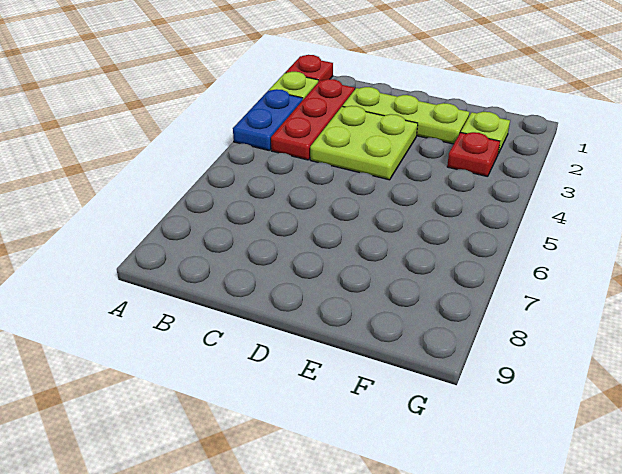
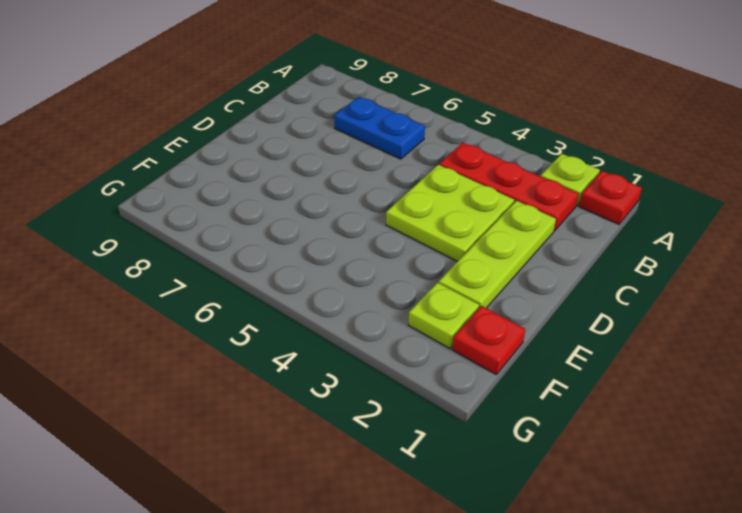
blue 1x2 plate [233,89,303,151] -> blue 1x2 plate moved to [334,97,425,159]
red 1x1 plate [447,132,500,177] -> red 1x1 plate moved to [452,306,525,375]

